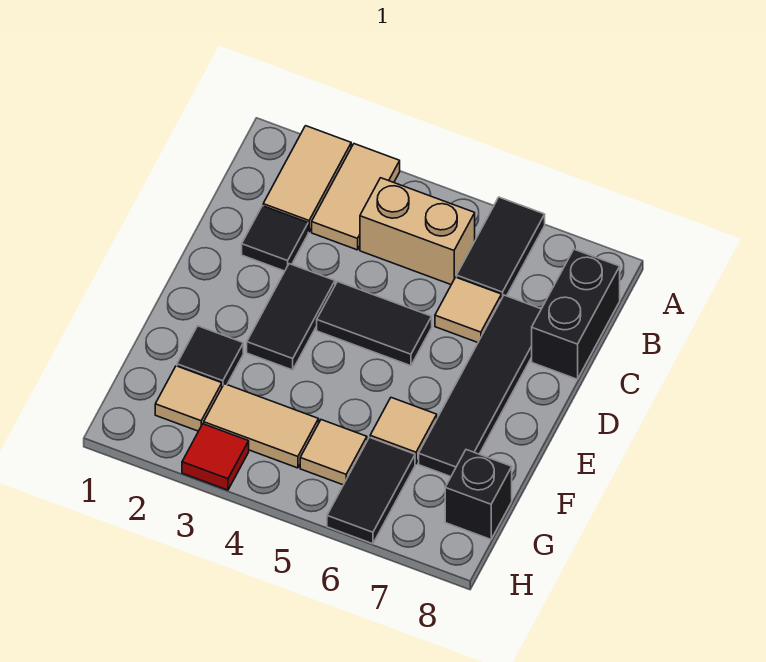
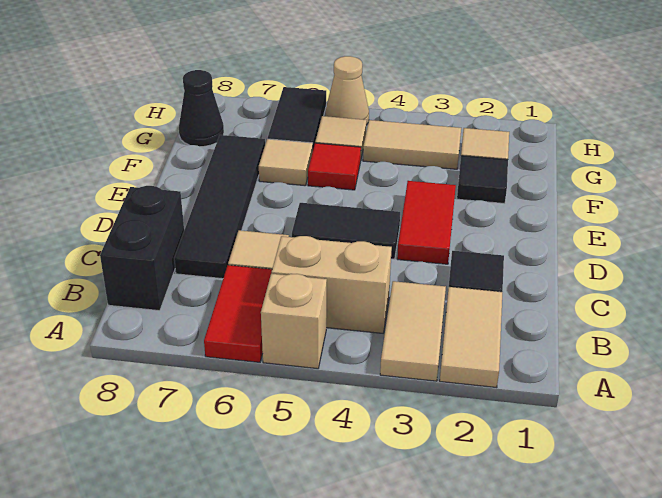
none -> tan 1x1 brick [261,274,327,369]
black 1x2 tile [457,197,545,299] -> red 1x2 tile [204,265,272,362]
black 1x2 tile [247,264,335,370] -> red 1x2 tile [397,181,456,264]
black 1x1 brick [445,450,512,539] -> black 1x1 cone [179,70,224,147]
red 1x1 tile [182,424,249,490] -> red 1x1 tile moved to [308,143,361,190]
none -> tan 1x1 cone [325,56,369,125]

